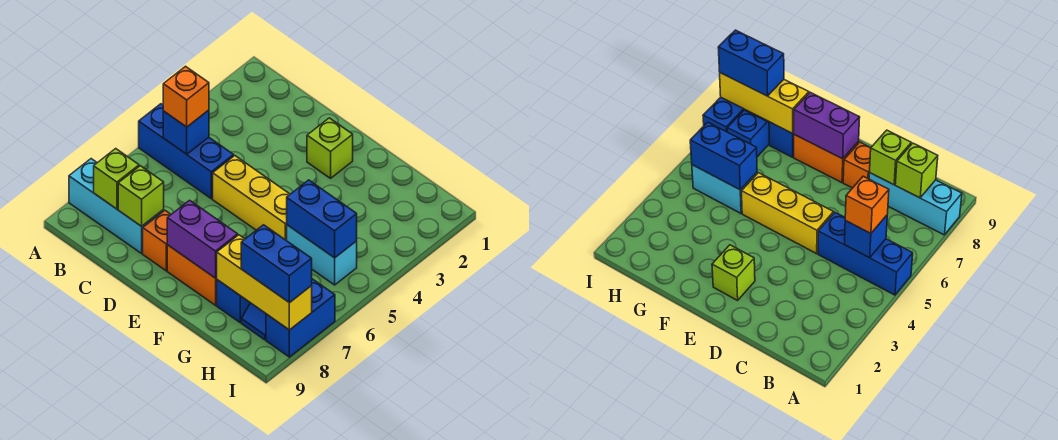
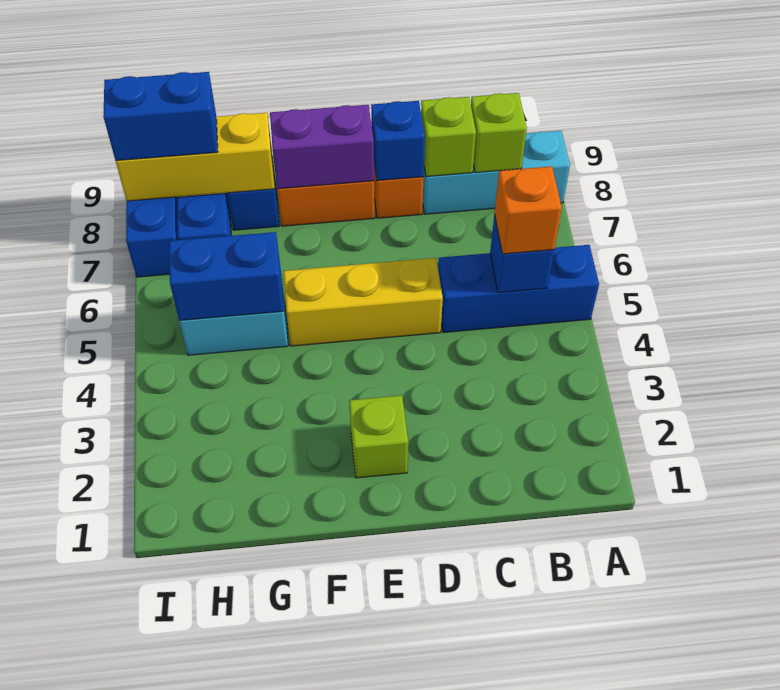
none -> blue 1x1 brick [371,101,425,181]

